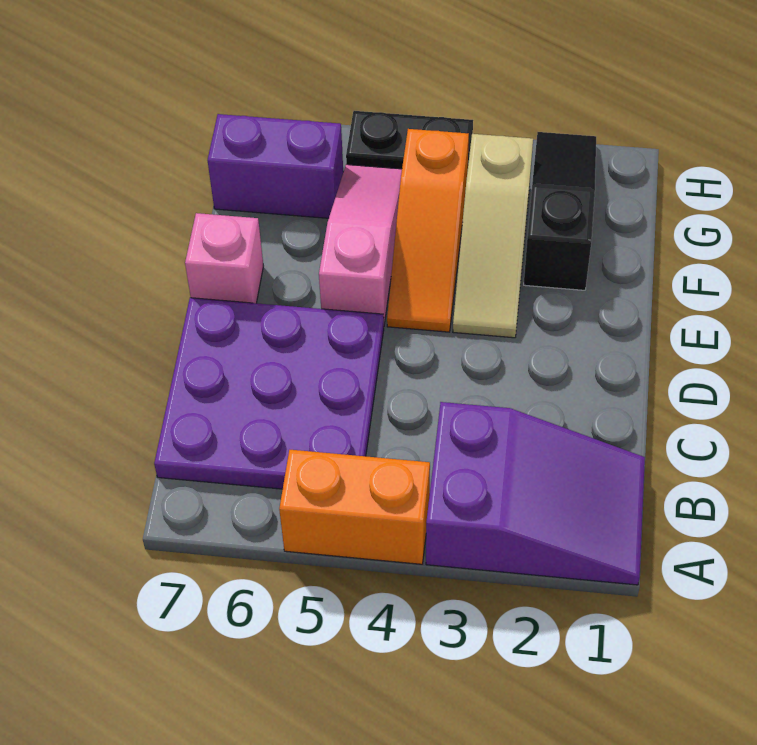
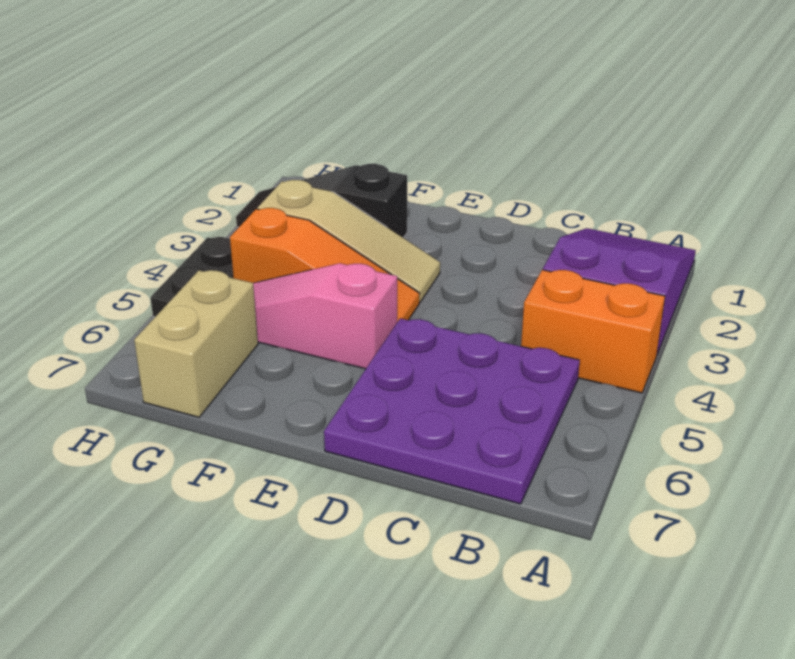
orange 1x2 brick [279,450,430,564] -> orange 1x2 brick turned to [521,270,665,393]
pink 1x1 brick [185,213,263,303] -> none
purple 1x2 brick [208,114,343,218] -> tan 1x2 brick [134,270,258,417]

